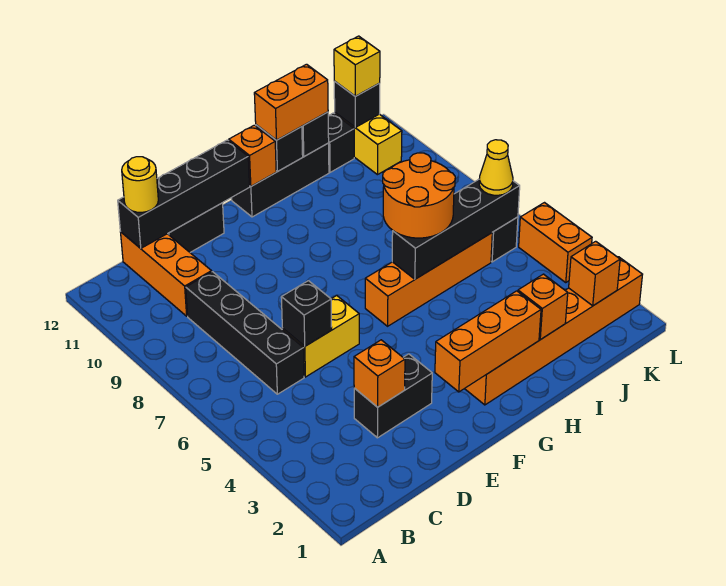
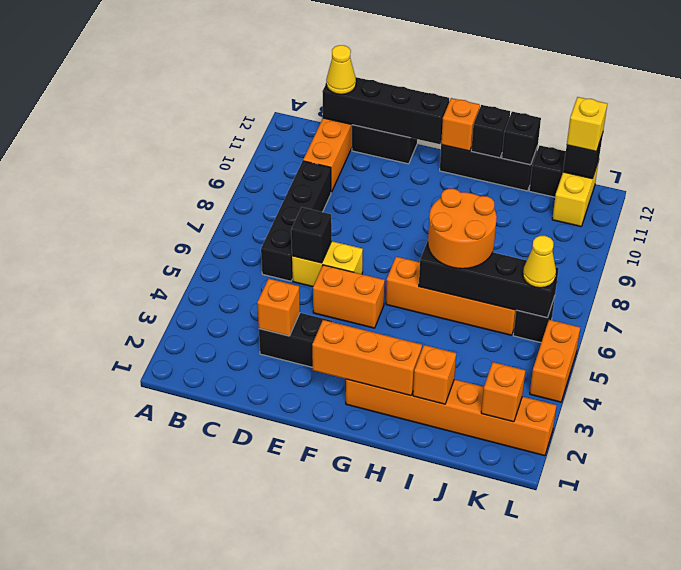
yellow 1x1 round brick [122,157,158,212] -> yellow 1x1 cone [326,45,356,94]
orange 1x2 brick [254,64,328,140] -> orange 1x2 brick moved to [313,265,385,328]

